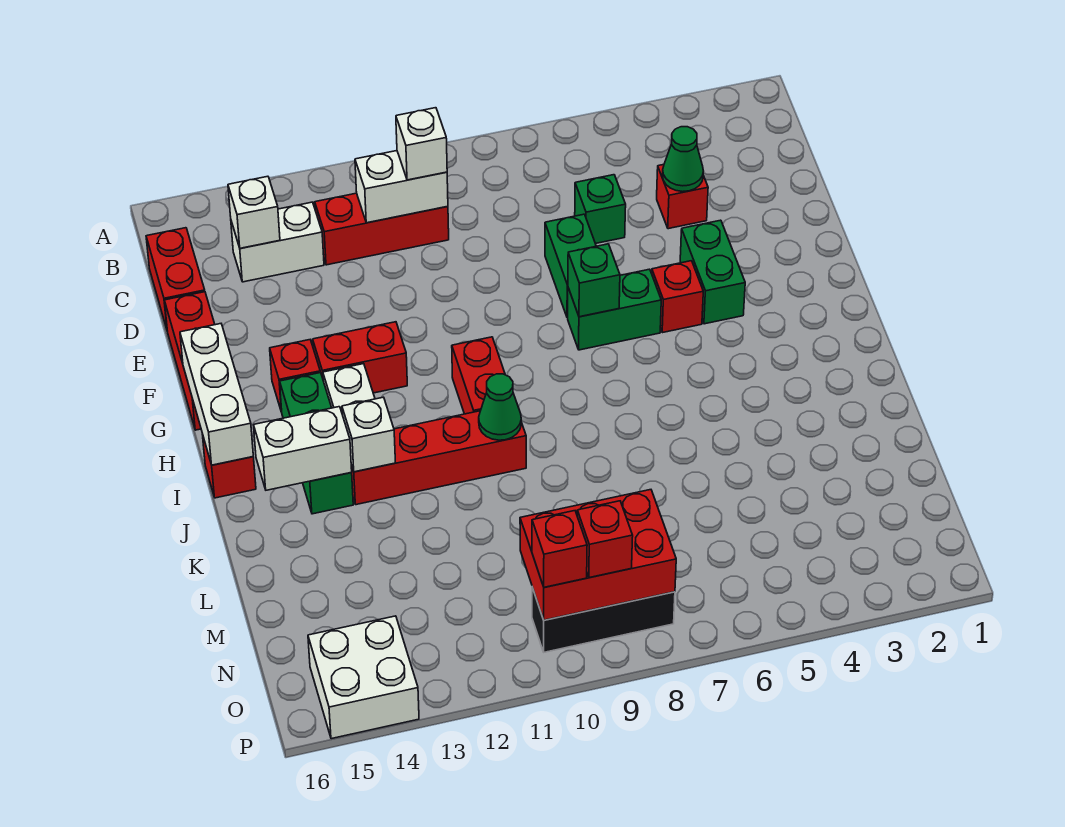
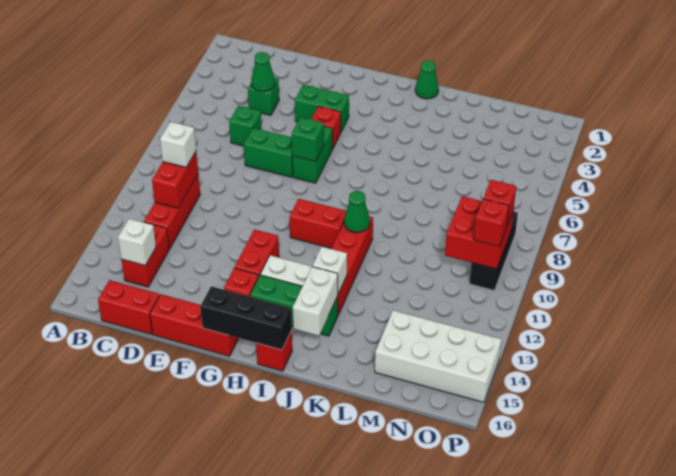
white 1x2 brick [355,151,448,223] -> red 1x2 brick [152,152,198,208]
white 1x2 brick [231,202,324,282] -> red 1x2 brick [121,223,169,287]
red 1x1 brick [657,165,708,229] -> green 1x1 brick [248,78,279,116]
white 1x3 brick [180,324,253,465] -> black 1x3 brick [200,286,292,350]
none -> green 1x1 cone [415,61,439,99]
red 2x3 brick [520,490,676,620] -> red 2x2 brick [445,196,513,269]
white 2x2 brick [308,616,419,739] -> white 2x4 brick [375,310,501,402]

